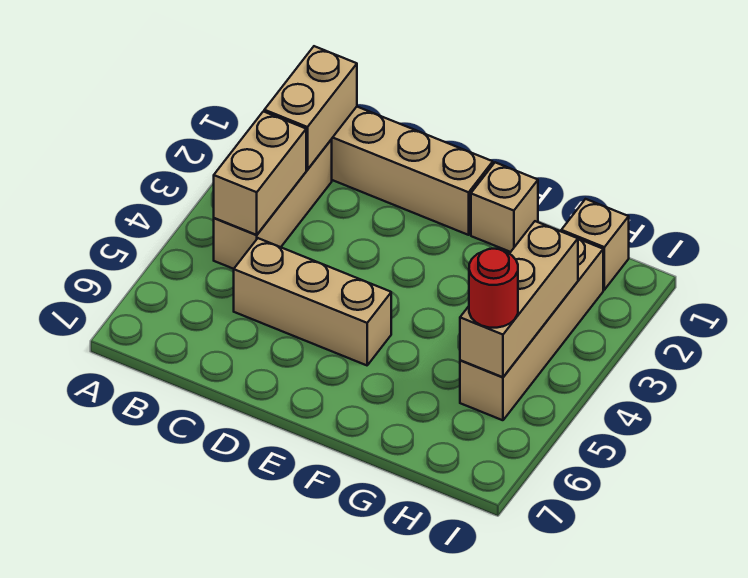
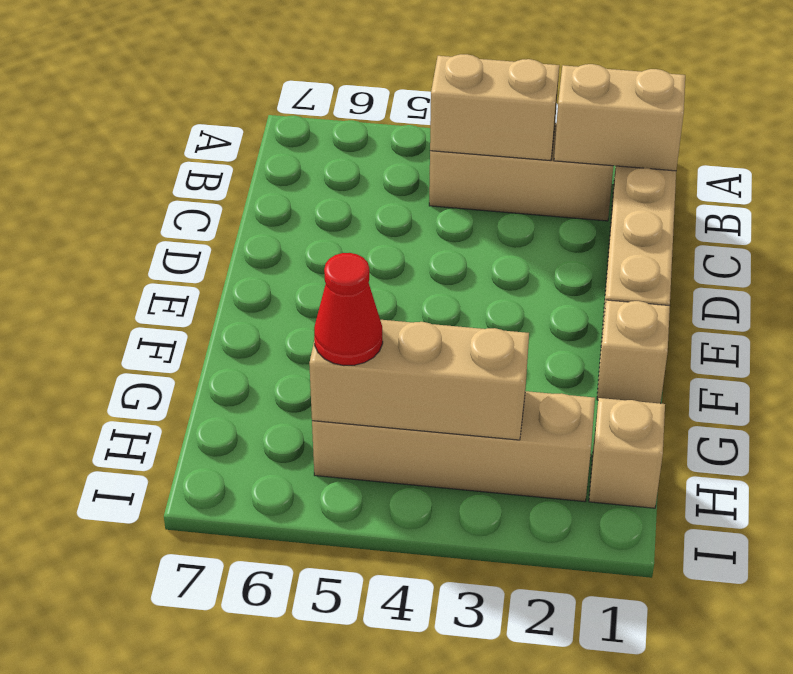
tan 1x3 brick [234,238,391,365] -> none
red 1x1 round brick [469,249,518,328] -> red 1x1 cone [314,253,383,365]

